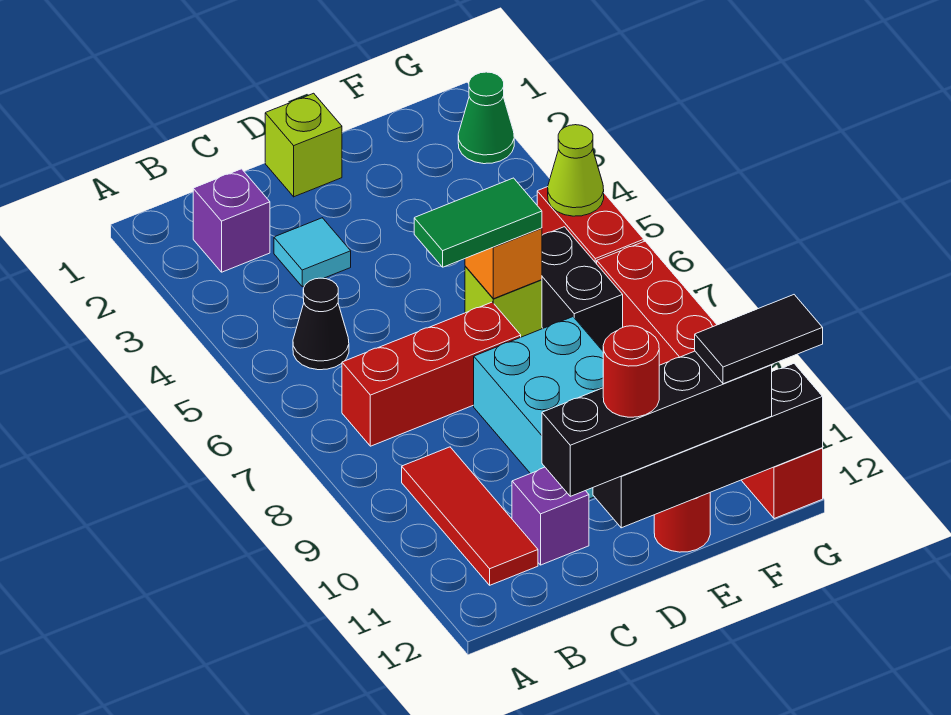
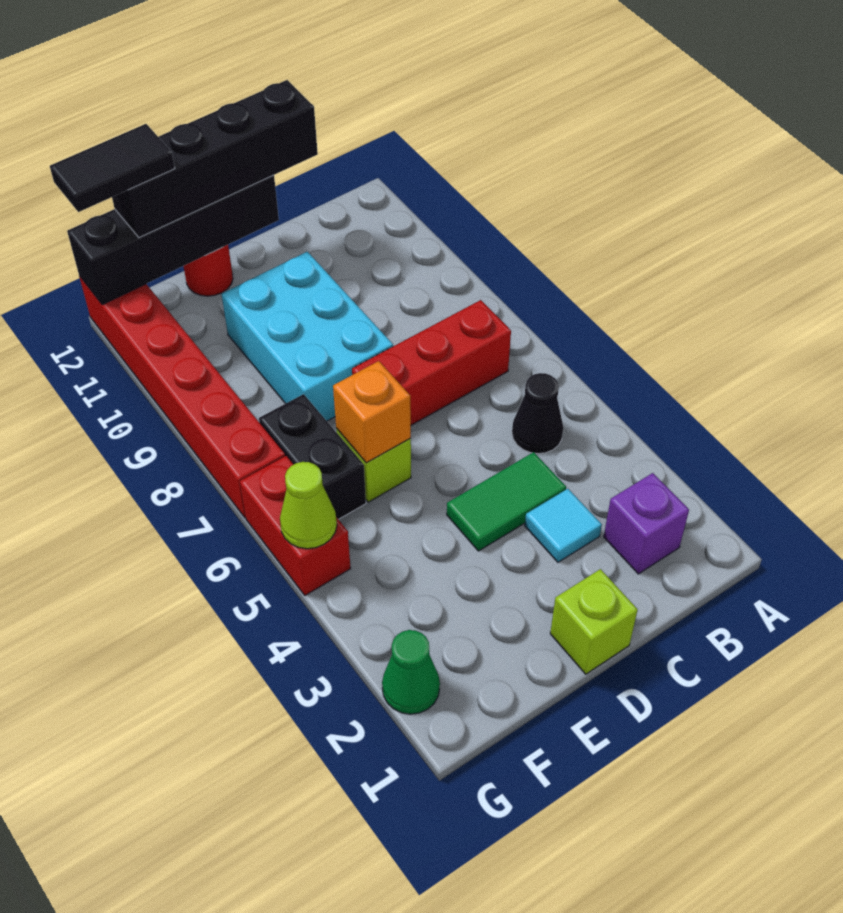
red 1x3 tile [402,447,538,585] -> none
purple 1x1 brick [512,467,589,565] -> none
green 1x2 tile [414,178,542,267] -> green 1x2 tile moved to [447,452,566,551]
red 1x1 round brick [603,326,659,417] -> none

